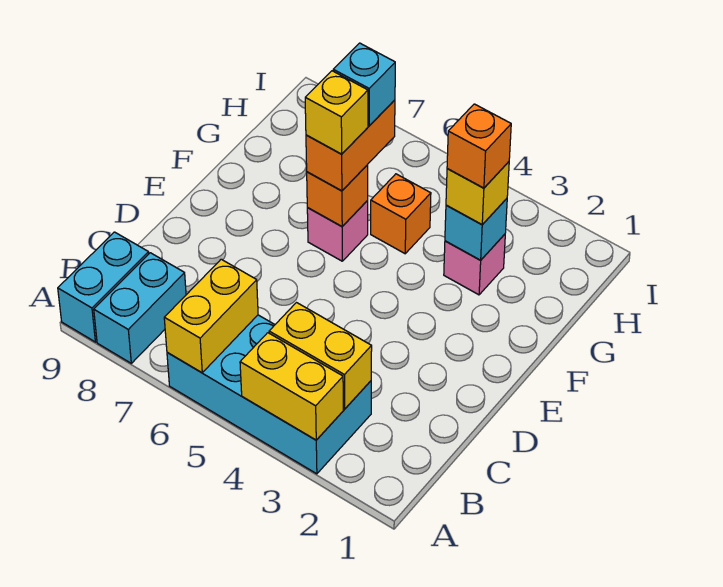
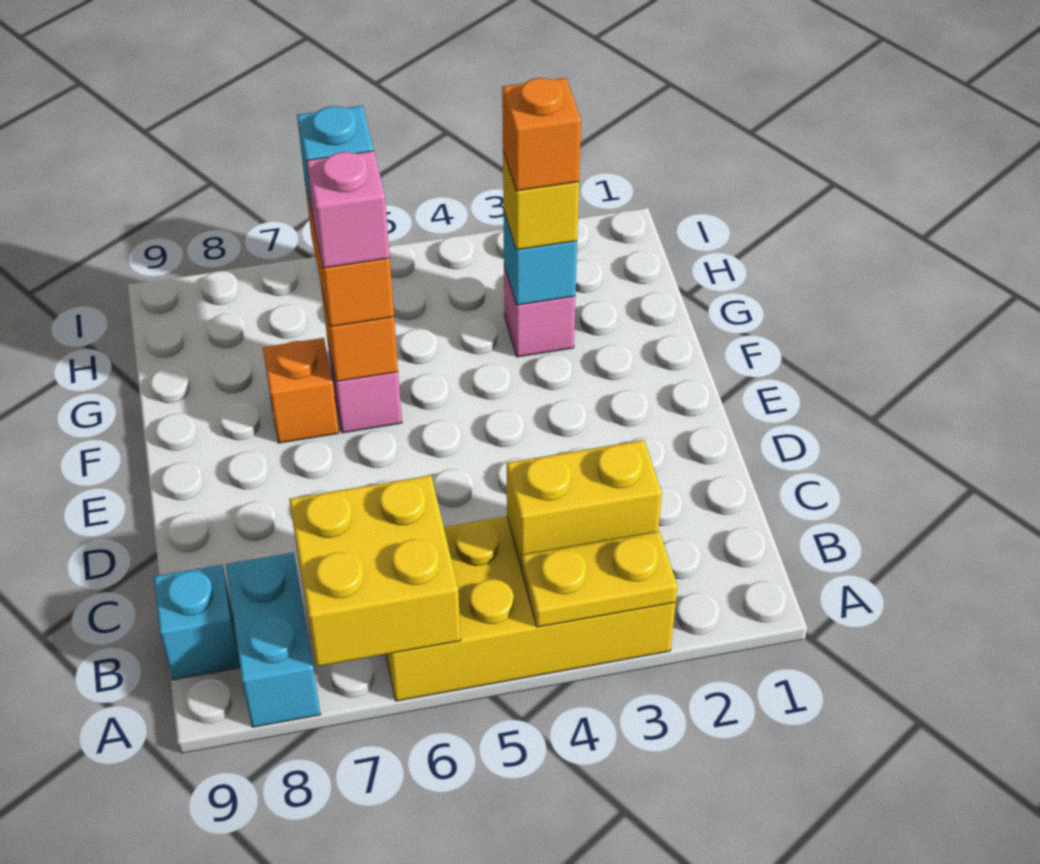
cyan 2x4 brick [167,315,371,474] -> yellow 2x4 brick [386,516,676,701]
yellow 1x2 brick [240,333,343,440] -> yellow 1x2 plate [522,531,678,627]
yellow 1x2 brick [164,259,258,373] -> yellow 2x2 brick [289,475,461,666]
cyan 1x2 brick [58,232,149,342] -> cyan 1x1 brick [154,565,240,680]
yellow 1x1 brick [305,71,368,154] -> pink 1x1 brick [307,151,390,268]
orange 1x1 brick [371,174,431,254] -> orange 1x1 brick moved to [263,338,339,443]

